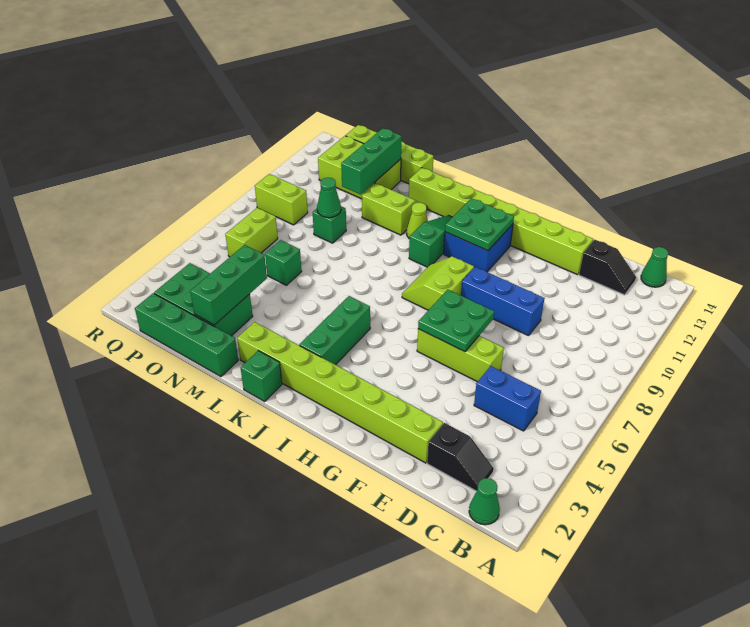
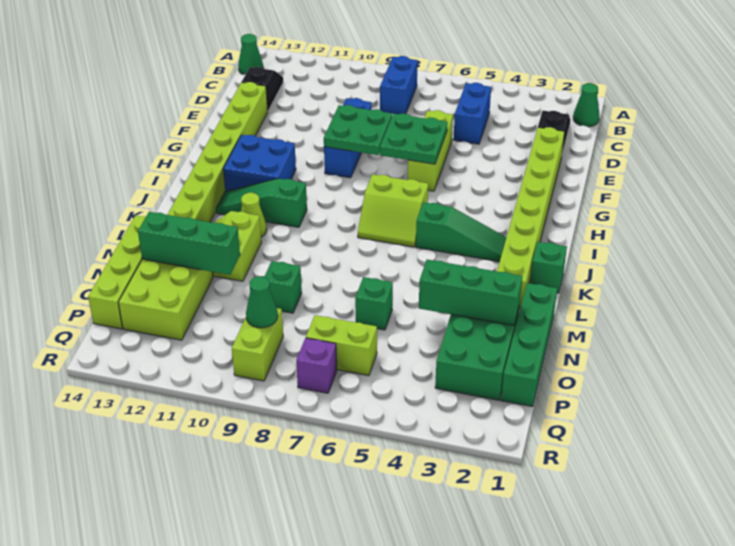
none -> blue 1x2 brick [380,56,418,114]
lime 2x2 slope [402,256,474,310] -> lime 2x2 slope moved to [358,174,428,247]
green 2x2 plate [445,198,514,251] -> green 2x2 plate moved to [324,105,392,155]
green 1x3 brick [300,296,370,365] -> green 1x3 slope [416,202,507,262]
green 1x1 cone [317,178,341,218] -> green 1x1 cone moved to [246,276,278,328]
none -> purple 1x1 brick [296,338,337,393]

